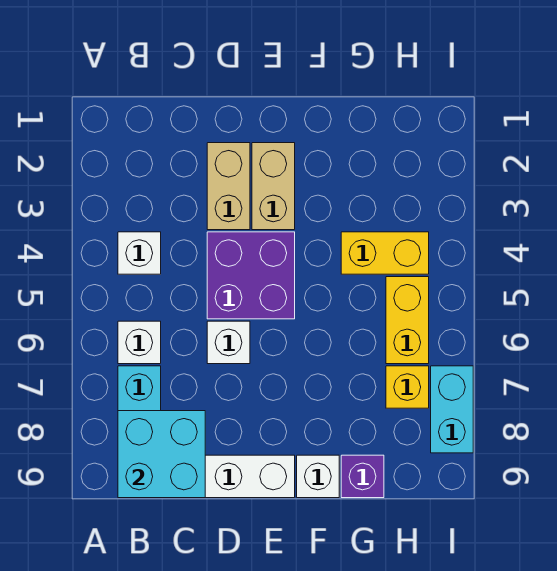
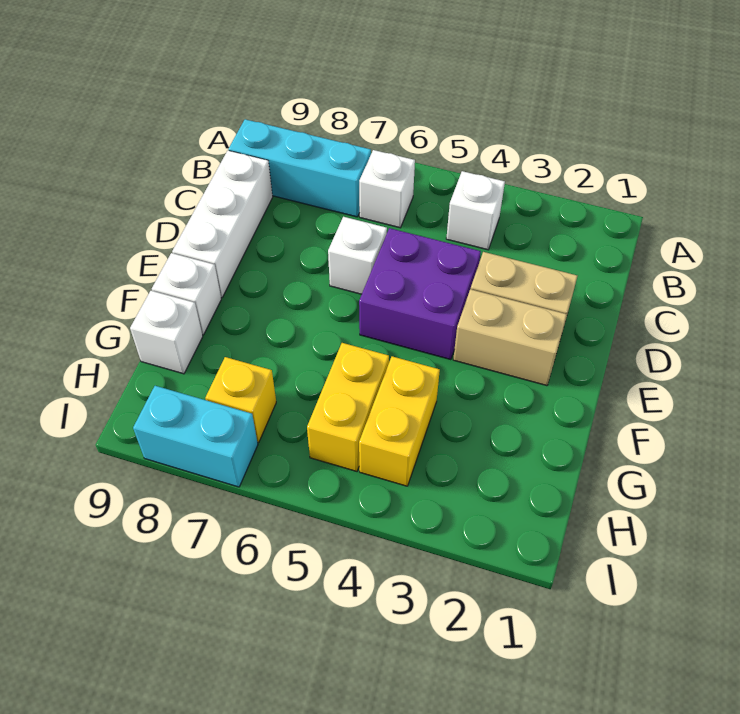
cyan 2x2 brick [118,411,205,498] -> none
purple 1x1 brick [341,455,384,498] -> white 1x1 brick [130,291,203,374]
yellow 1x2 brick [386,277,429,364] -> yellow 1x2 brick turned to [307,343,389,471]

